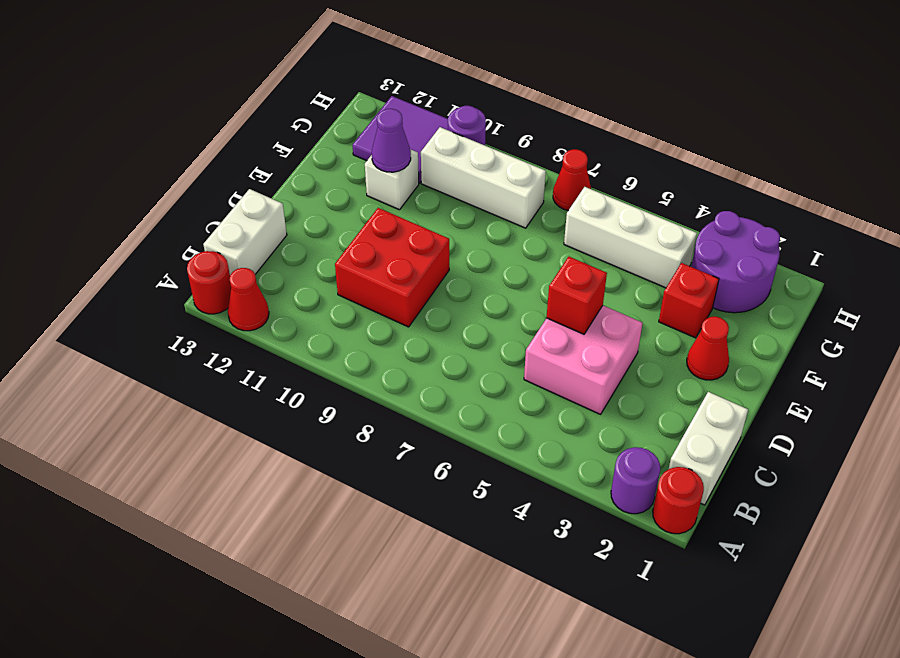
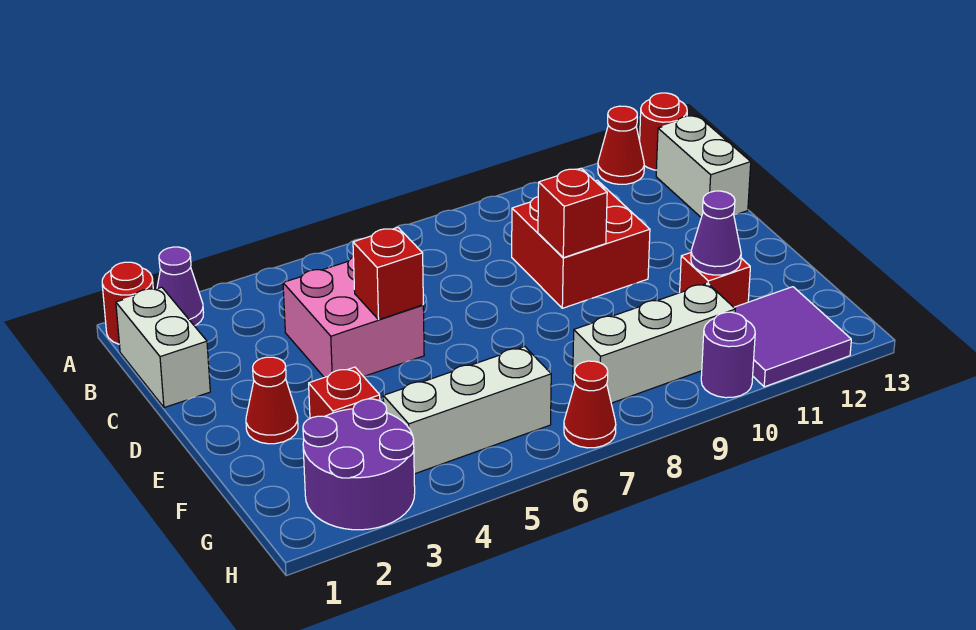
purple 1x1 round brick [611,447,660,514] -> purple 1x1 cone [157,247,203,326]
none -> red 1x1 brick [538,168,607,258]
white 1x1 brick [365,149,419,210] -> red 1x1 brick [680,253,750,307]

